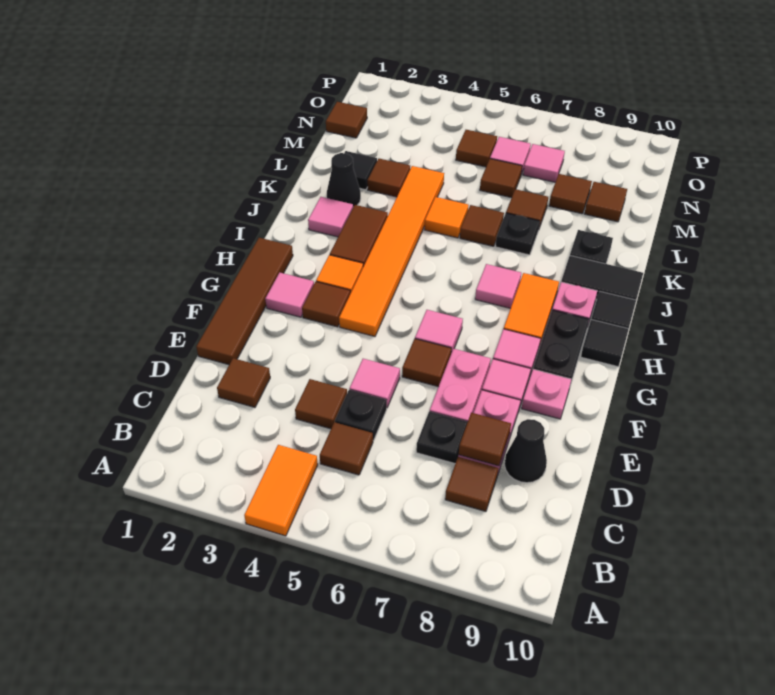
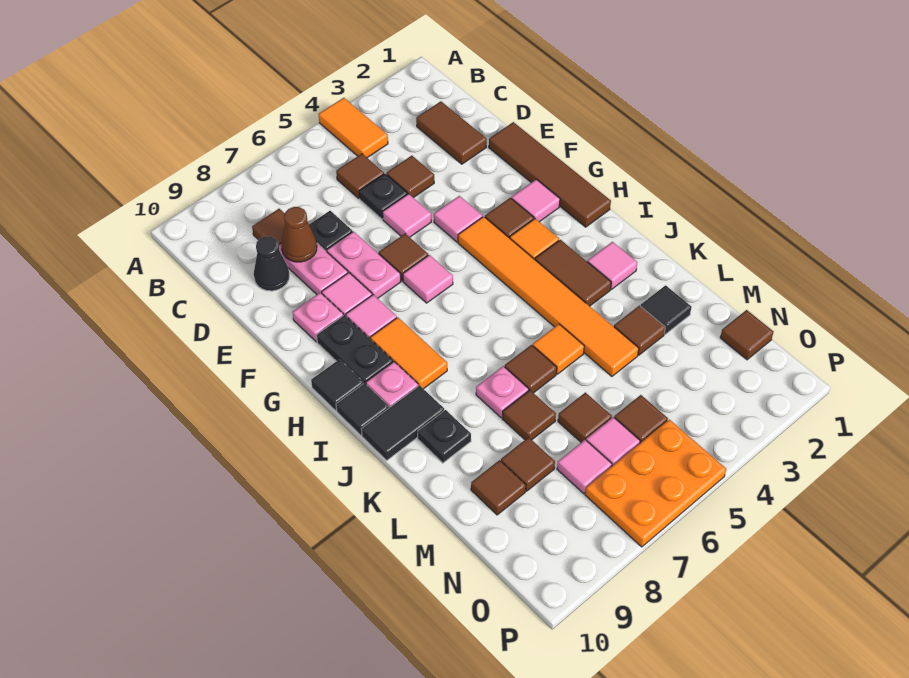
brown 1x1 tile [217,358,270,407] -> brown 1x2 tile [416,101,487,164]
brown 1x1 tile [459,412,511,466] -> brown 1x1 cone [281,207,317,262]
pink 1x1 tile [475,264,521,308] -> pink 1x1 tile moved to [434,196,483,242]
black 1x1 cone [327,153,361,207] -> none
black 1x1 plate [496,213,540,255] -> pink 1x1 plate [476,366,529,418]
none -> orange 2x3 plate [585,419,726,547]

